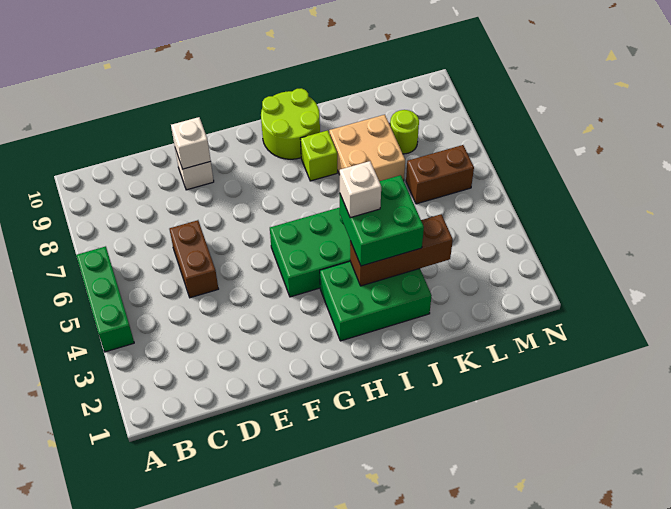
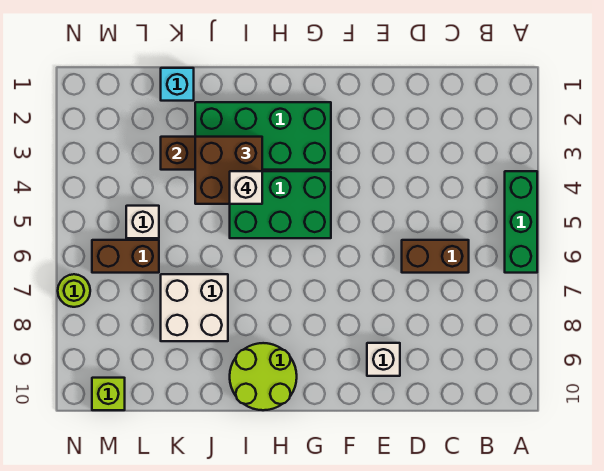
brown 1x2 brick [170,220,218,298] -> brown 1x2 brick turned to [402,240,469,273]
white 1x1 brick [171,117,211,169] -> white 1x1 brick moved to [126,206,159,238]
green 2x3 brick [320,261,432,341] -> green 2x4 brick [195,102,331,170]
green 2x2 brick [340,175,424,266] -> brown 2x2 brick [195,137,262,204]
lime 1x1 brick [300,130,337,181] -> lime 1x1 brick moved to [92,378,125,410]
tan 2x2 brick [329,115,405,181] -> white 2x2 brick [161,274,228,341]
none -> cyan 1x1 brick [161,68,194,101]
lime 1x1 round brick [390,110,419,154] -> lime 1x1 round brick moved to [58,274,90,307]

